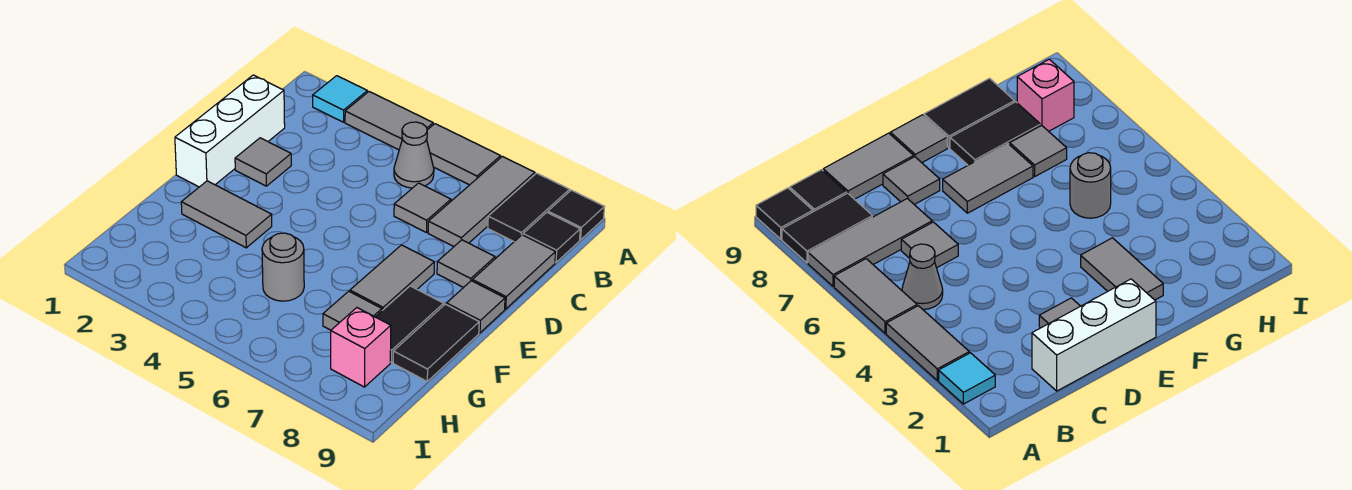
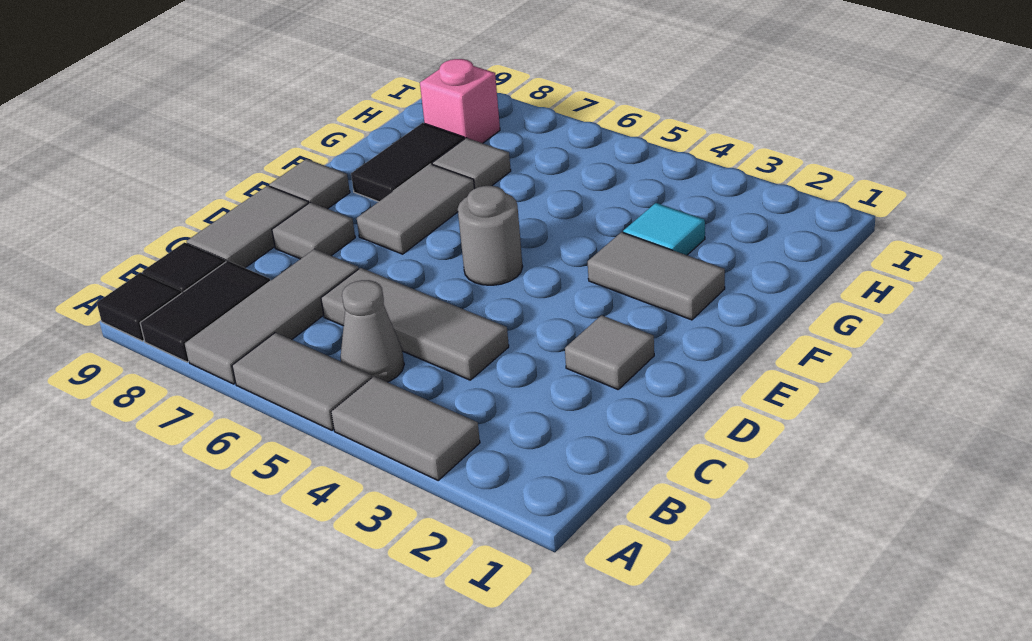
cyan 1x1 tile [313,76,367,122] -> cyan 1x1 tile moved to [623,203,705,255]
white 1x3 brick [175,75,285,187] -> none
grey 1x1 tile [394,183,451,232] -> grey 1x3 tile [321,268,509,380]
black 1x2 tile [393,304,479,381] -> none
grey 1x1 round brick [262,233,304,301] -> grey 1x1 round brick moved to [458,186,523,285]

